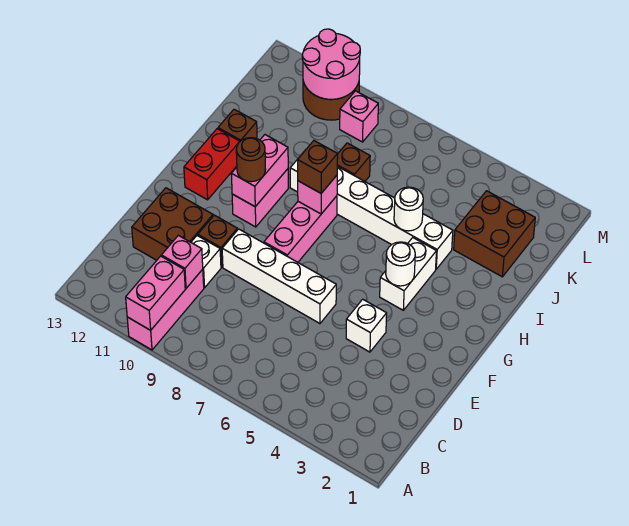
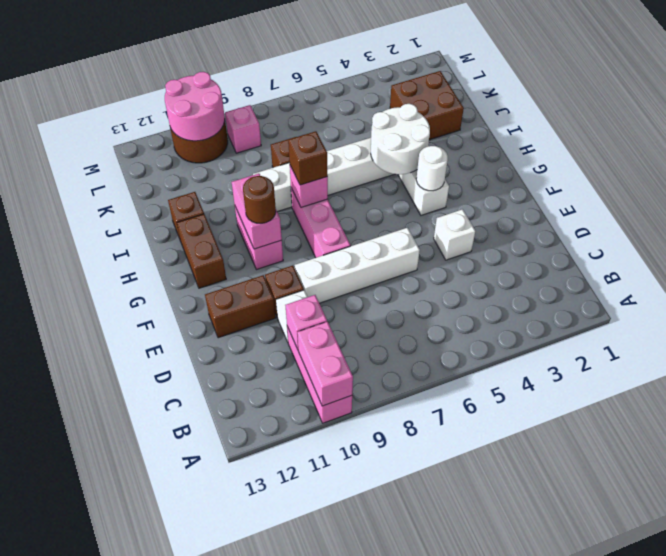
brown 2x2 brick [132,188,213,260] -> brown 1x2 brick [205,275,276,338]
red 1x2 brick [184,129,240,200] -> brown 1x2 brick [177,214,226,288]
white 1x1 round brick [394,187,423,231] -> white 2x2 round brick [371,104,430,174]

